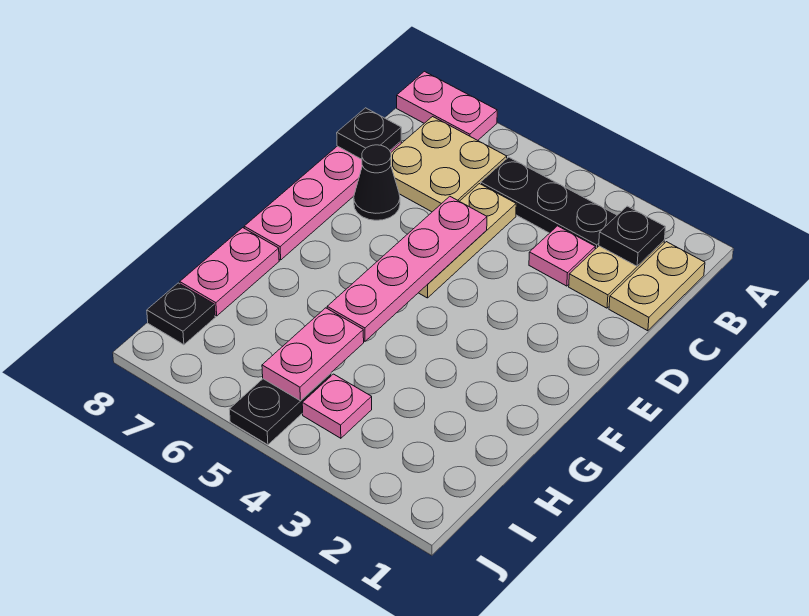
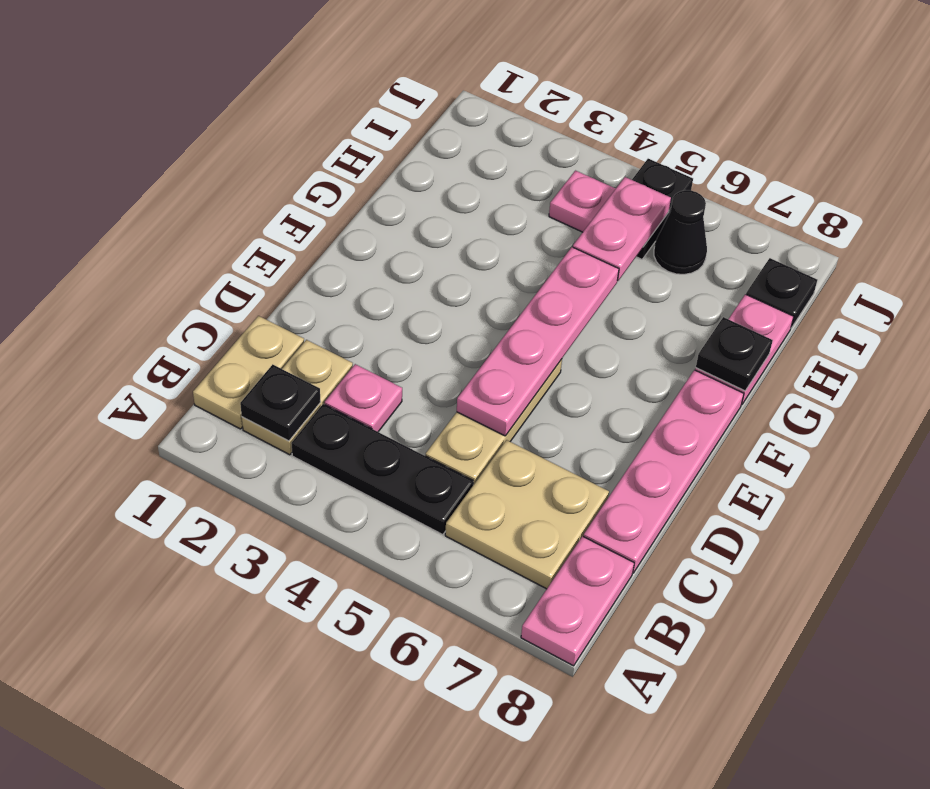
pink 1x2 plate [397,71,497,140] -> pink 1x2 plate turned to [521,536,634,666]
black 1x1 plate [337,108,401,159] -> black 1x1 plate moved to [696,317,773,391]
black 1x1 cone [354,145,400,220] -> black 1x1 cone moved to [654,190,707,274]

